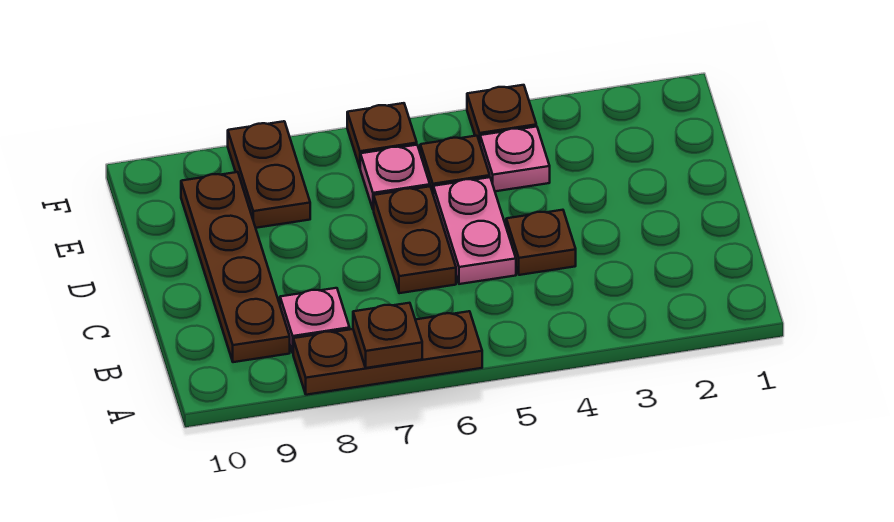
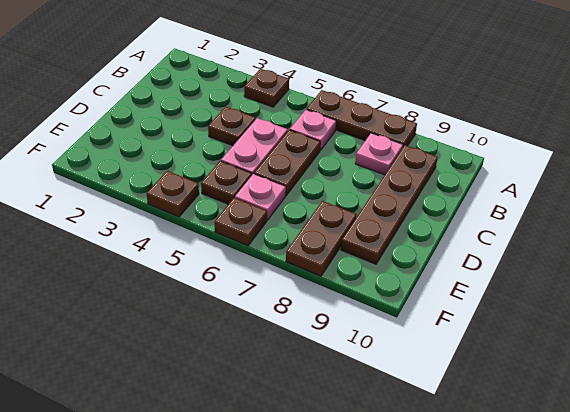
brown 1x1 plate [353,303,422,368] -> brown 1x1 plate moved to [244,69,289,107]
pink 1x1 plate [480,126,550,191] -> pink 1x1 plate moved to [290,110,336,151]

